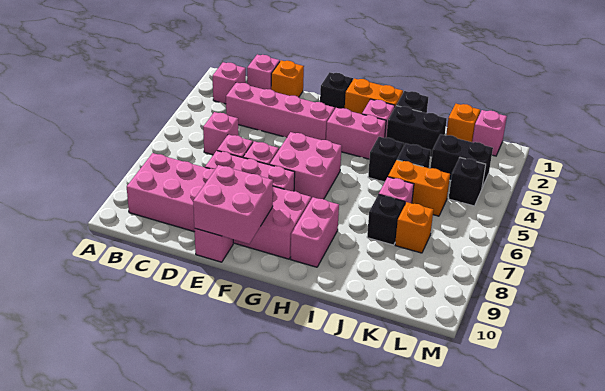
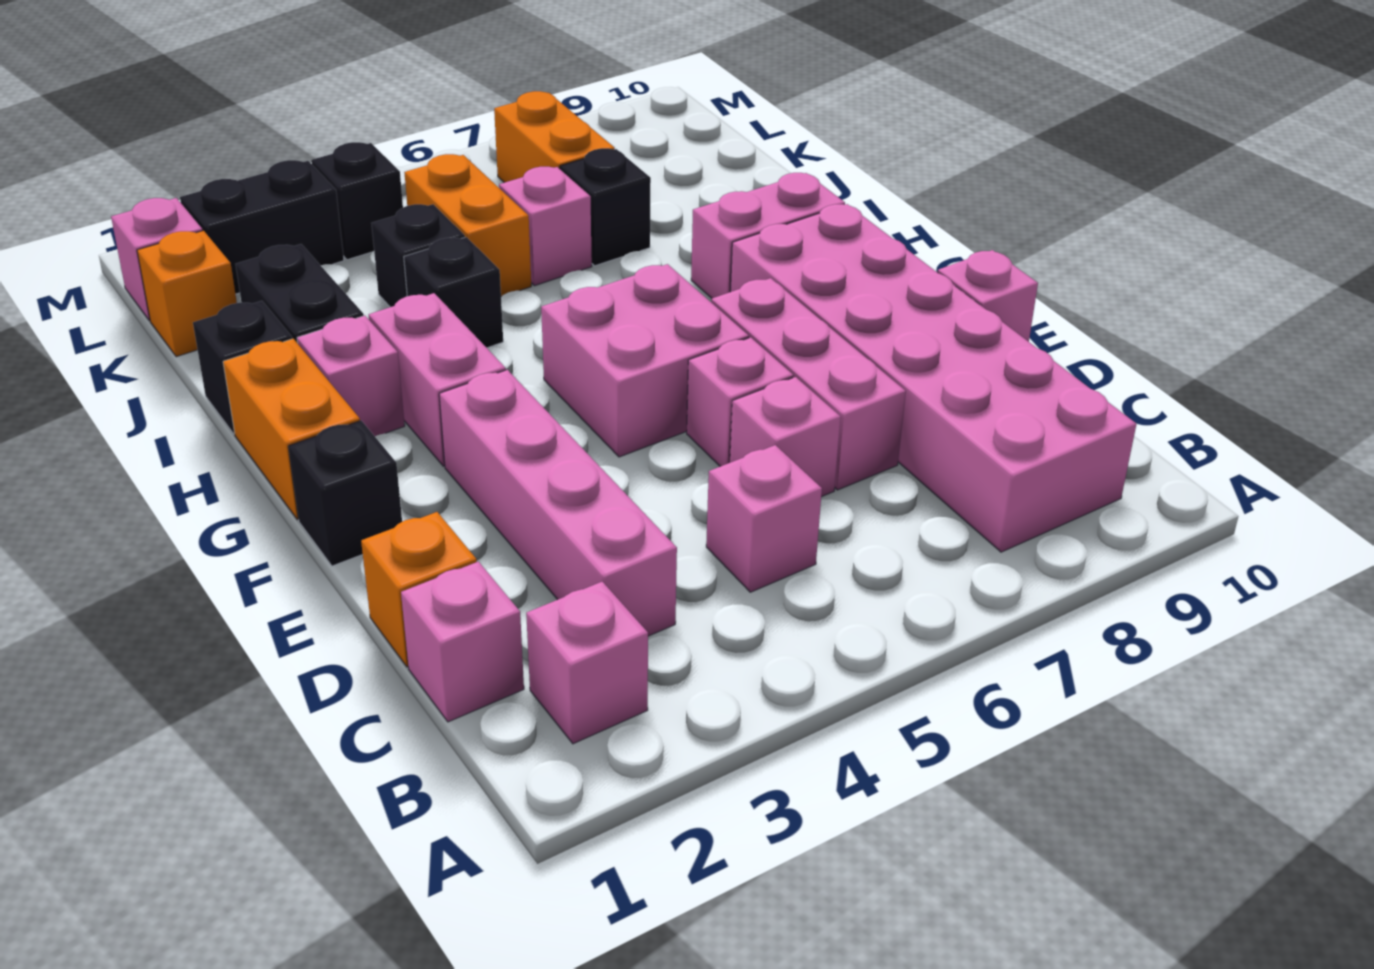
pink 2x2 brick [193,165,273,244] -> none
black 1x2 brick [430,134,493,188] -> black 1x2 brick turned to [180,160,344,294]
orange 1x1 brick [395,202,433,253] -> orange 1x2 brick [494,91,615,183]

